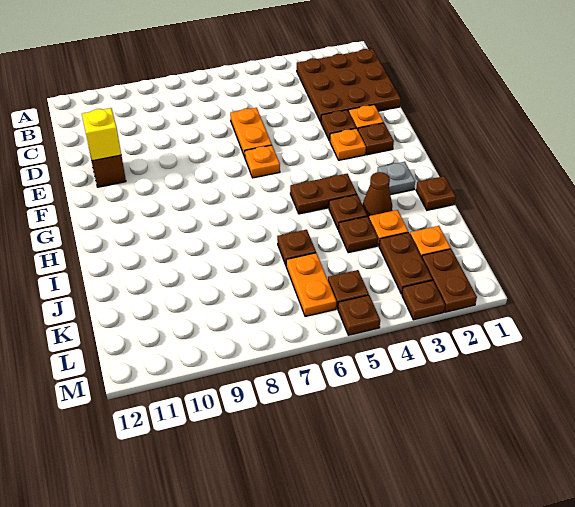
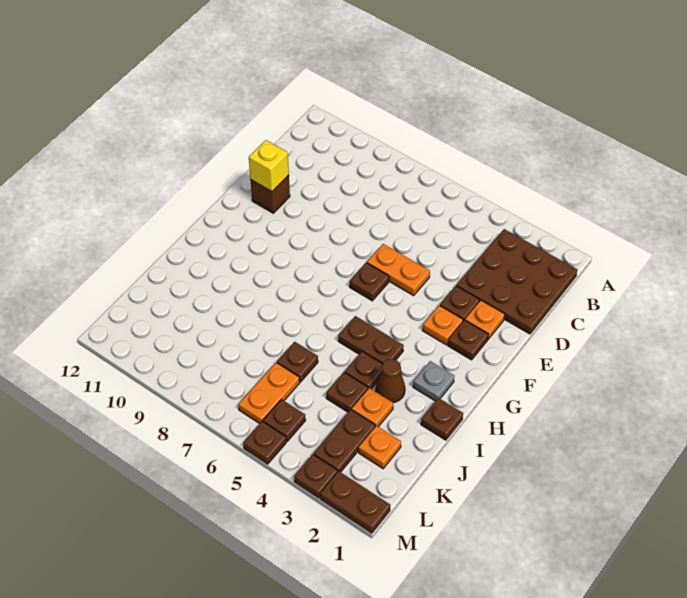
orange 1x2 plate [230,108,272,157] -> orange 1x2 plate turned to [367,244,430,296]
orange 1x1 plate [245,145,280,178] -> brown 1x1 plate [350,263,389,301]
brown 1x2 plate [422,249,477,312] -> brown 1x2 plate turned to [320,471,390,533]

